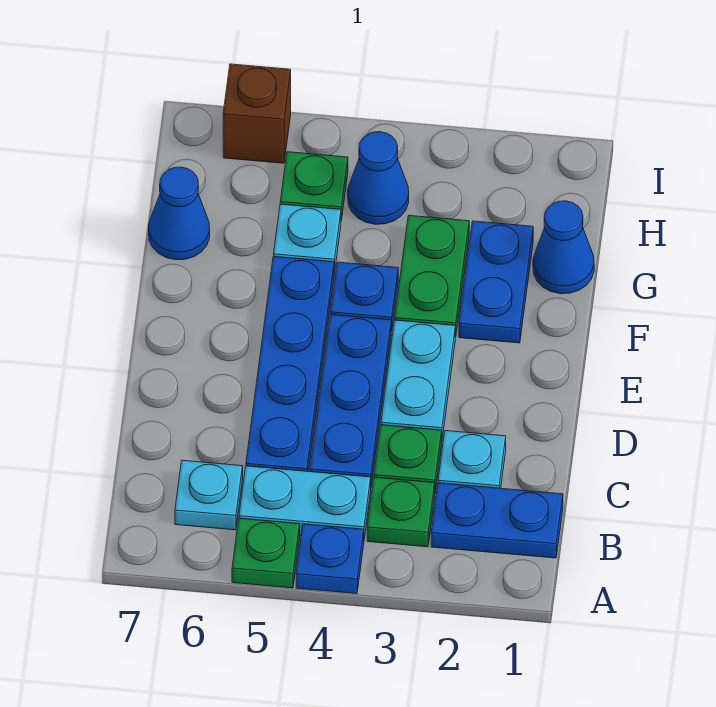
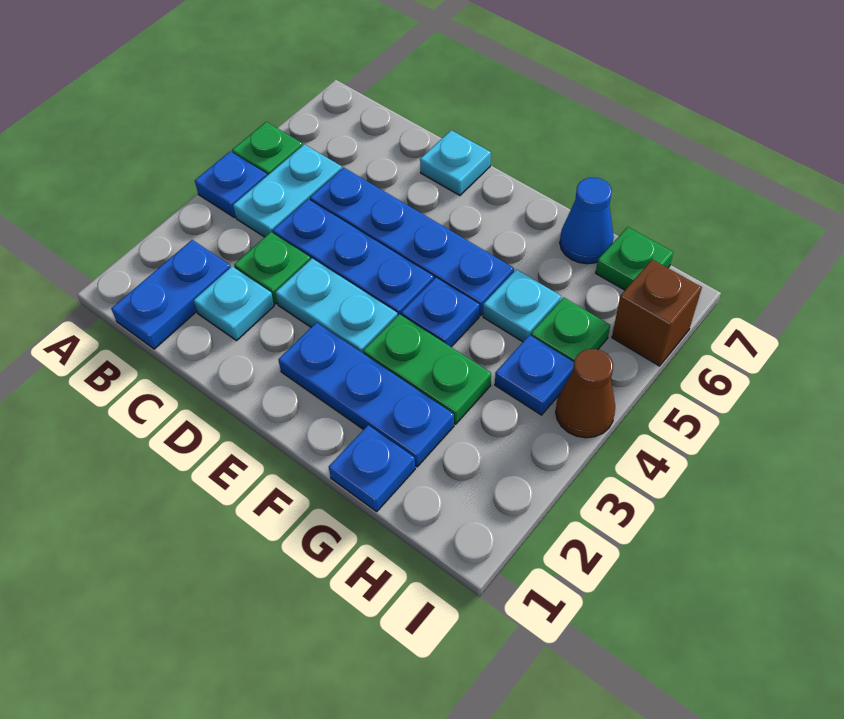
green 1x1 plate [367,477,435,547] -> green 1x1 plate moved to [596,227,673,290]
cyan 1x1 plate [175,460,243,530] -> cyan 1x1 plate moved to [420,130,491,195]
blue 1x2 plate [459,221,533,343] -> blue 1x3 plate [278,323,454,467]
blue 1x1 cone [533,201,594,294] -> blue 1x1 plate [329,425,415,512]
blue 1x1 cone [348,132,409,224] -> blue 1x1 plate [495,335,574,415]
none -> brown 1x1 cone [556,349,615,438]

